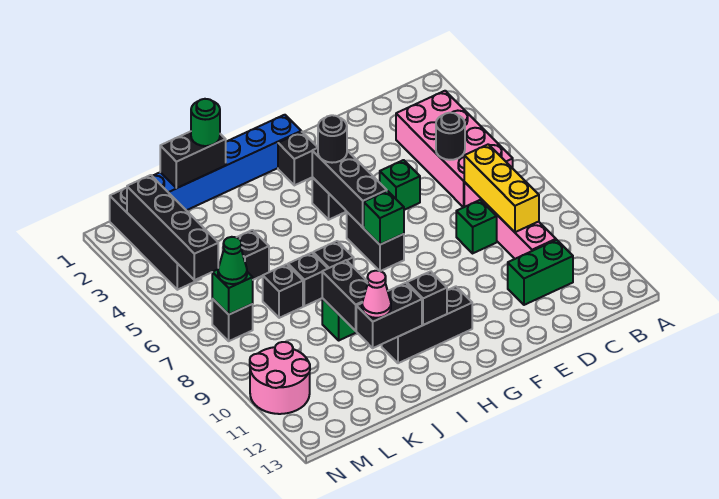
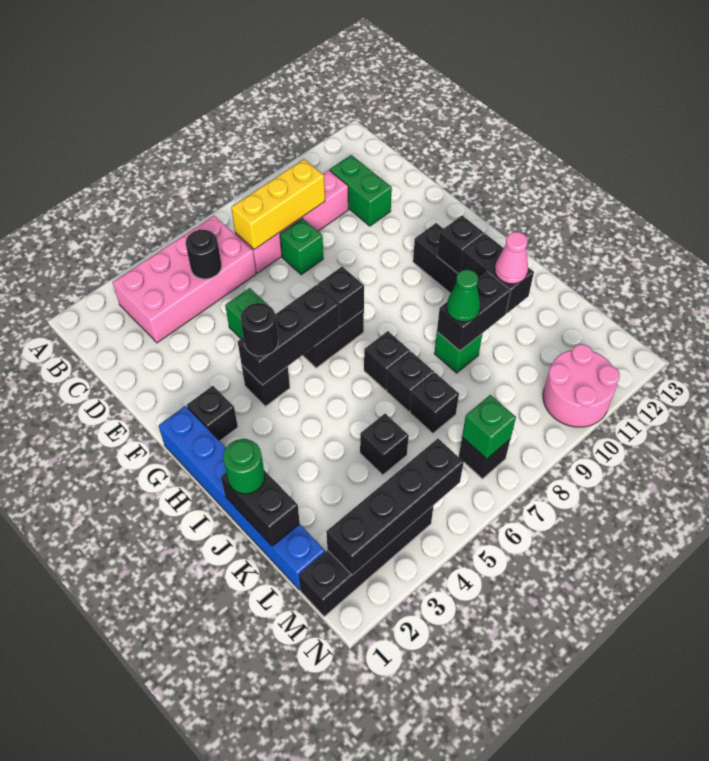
green 1x1 brick [364,191,404,245] -> black 1x1 brick [318,267,364,327]
green 1x1 cone [218,237,247,284] -> green 1x1 cone moved to [447,270,480,322]

